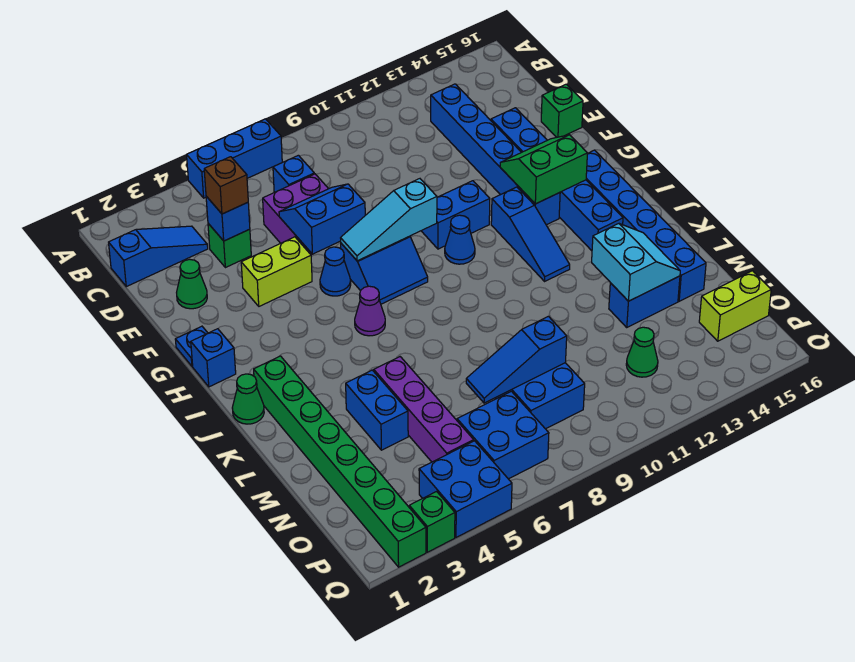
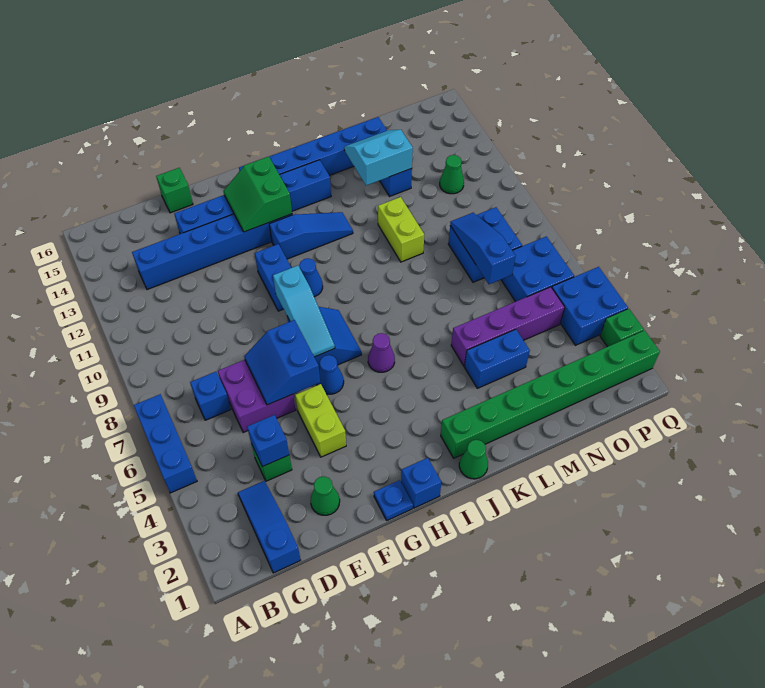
brown 1x1 brick [204,157,248,214] -> none
blue 1x3 slope [466,316,567,403] -> blue 1x3 slope turned to [450,213,516,284]
lime 1x2 brick [699,271,771,341] -> lime 1x2 brick moved to [378,197,424,262]

